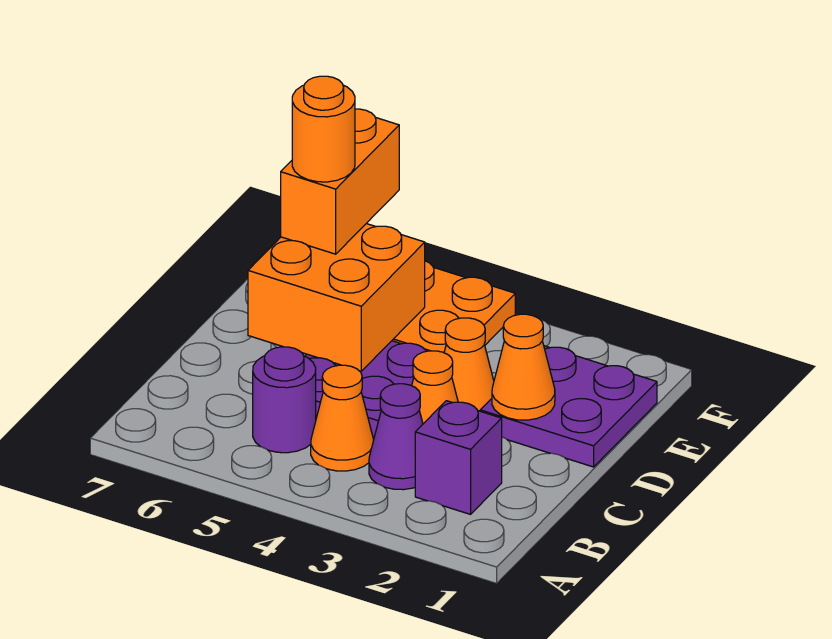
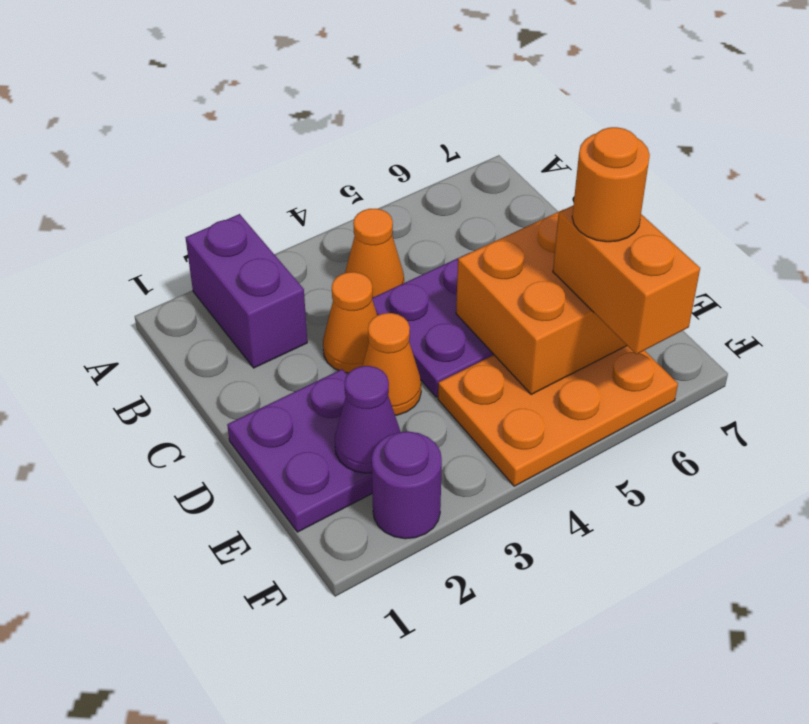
purple 1x1 brick [415,401,502,514] -> purple 1x2 brick [185,214,307,368]
purple 1x1 cone [369,384,423,490] -> purple 1x1 cone moved to [335,366,401,473]
purple 1x1 round brick [253,347,316,453] -> purple 1x1 round brick moved to [372,432,442,539]
orange 1x1 cone [492,314,555,420] -> none

